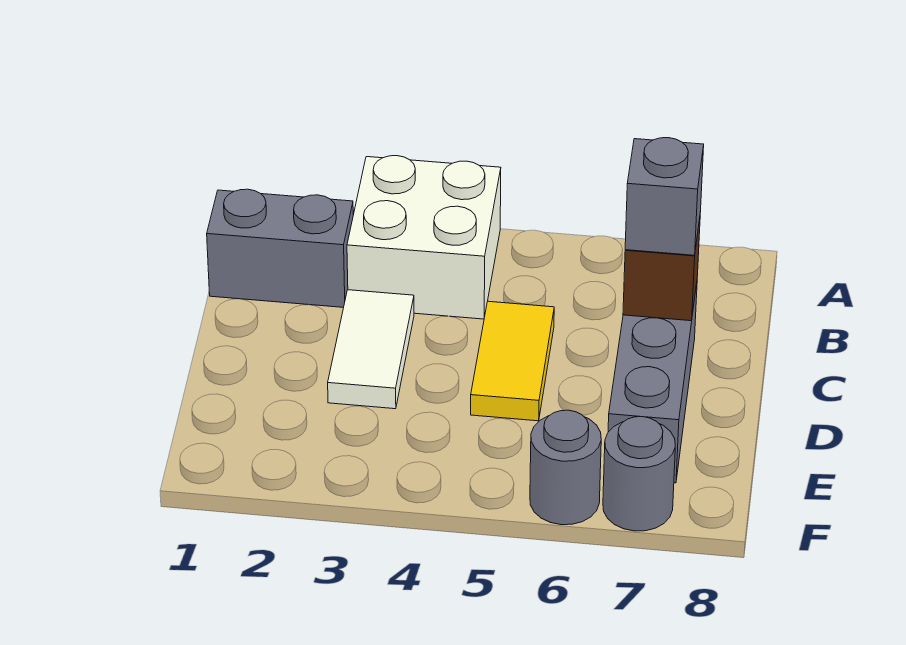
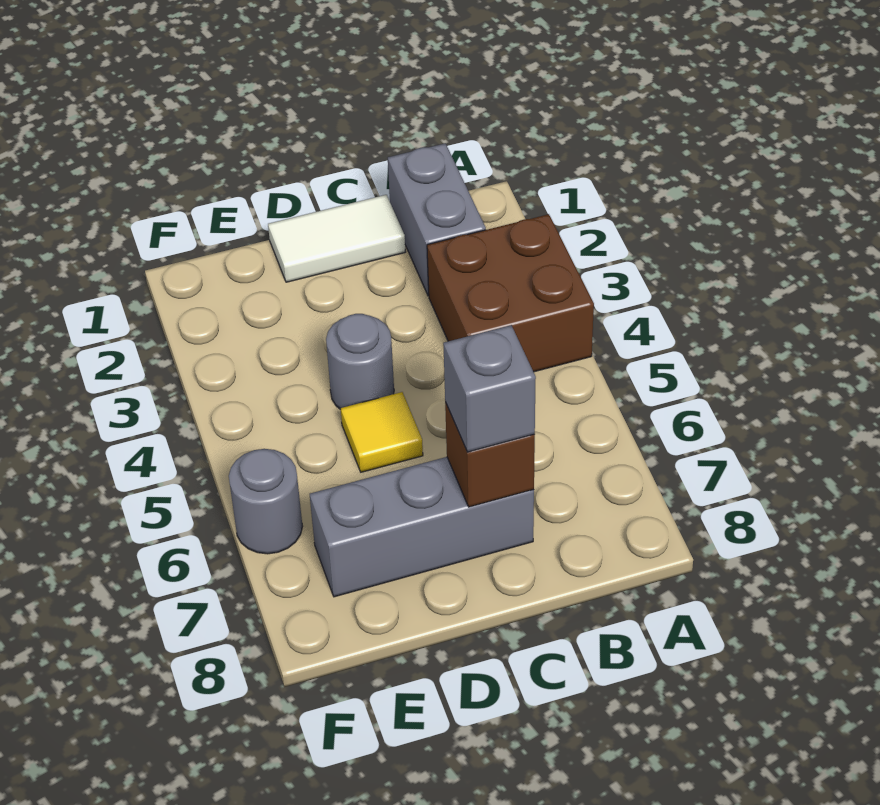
white 2x2 brick [347,156,501,319] -> brown 2x2 brick [427,214,594,372]
white 1x2 tile [328,290,414,409] -> white 1x2 tile moved to [268,195,405,282]
yellow 1x2 tile [471,301,554,421] -> yellow 1x1 tile [341,392,423,472]
grey 1x1 round brick [603,417,675,531] -> grey 1x1 round brick moved to [326,314,394,409]

